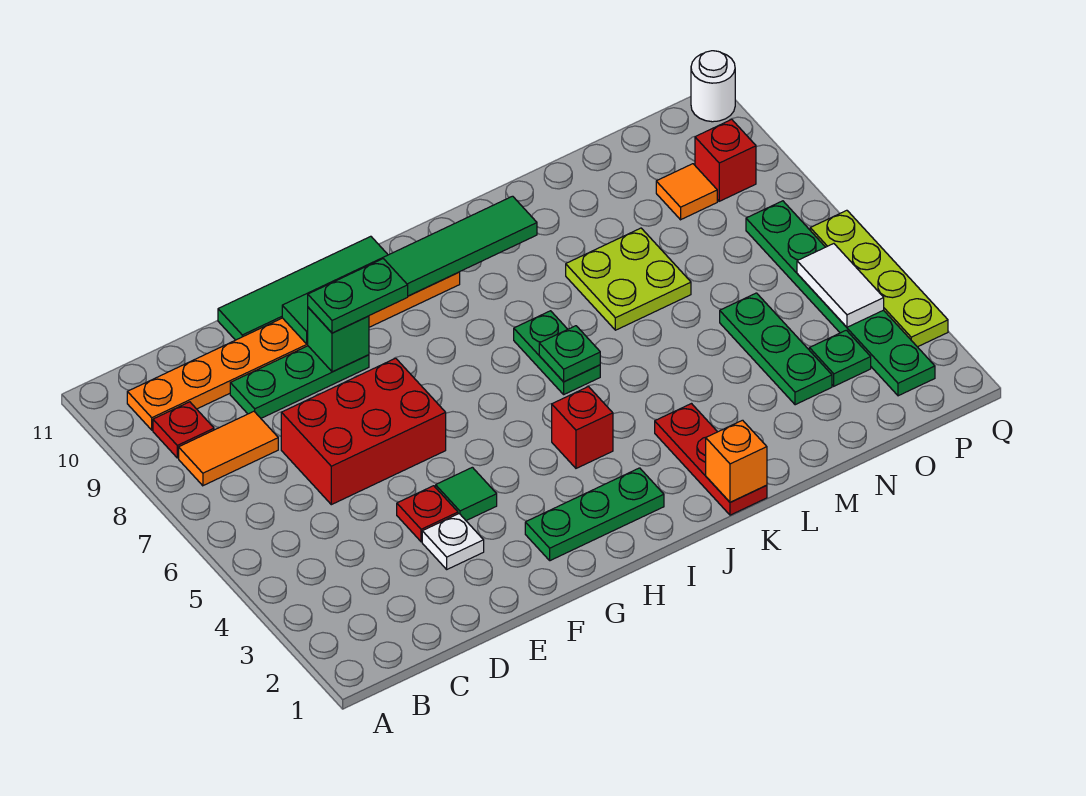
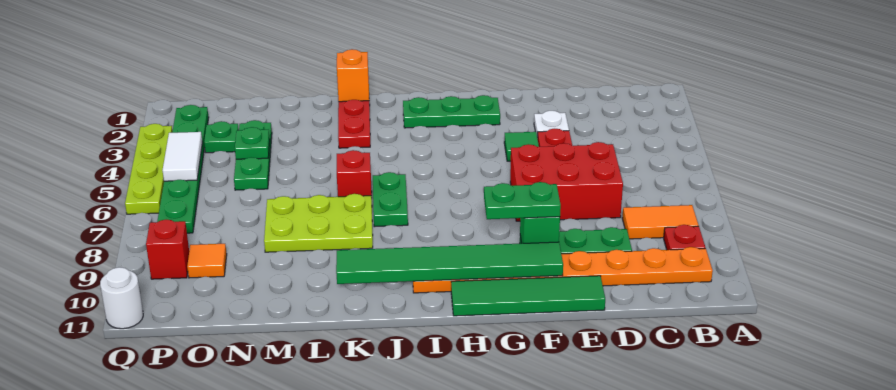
red 1x1 brick [552,387,613,468] -> red 1x1 brick moved to [337,150,372,197]
green 1x1 plate [539,326,600,382] -> green 1x1 plate moved to [235,127,270,159]
lime 2x2 plate [566,228,691,330] -> lime 2x3 plate [264,194,373,252]

